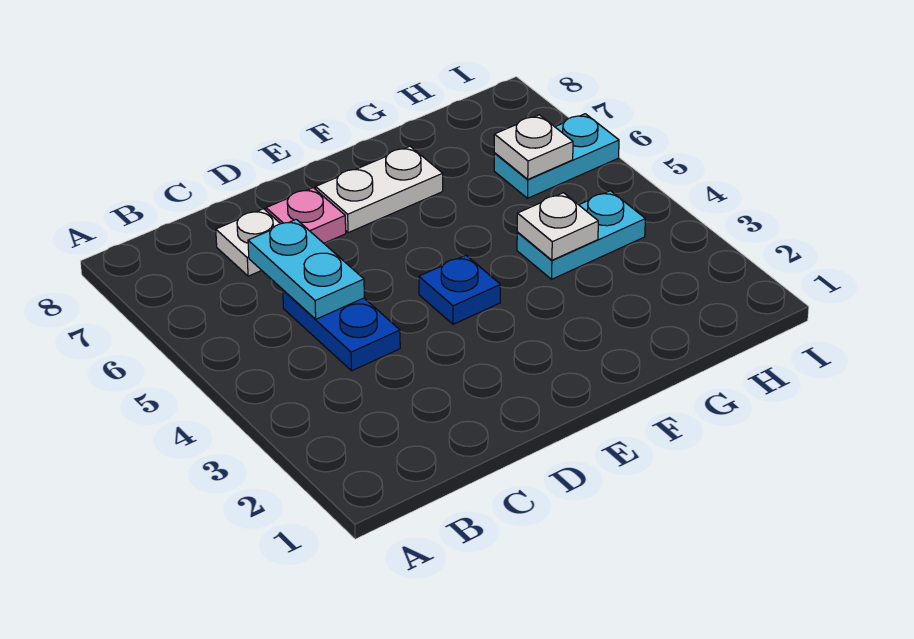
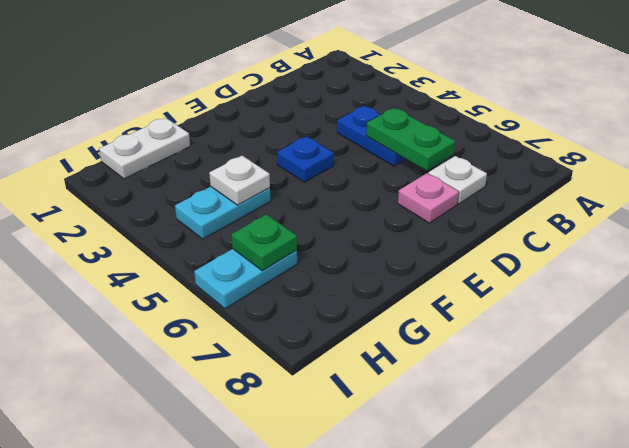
cyan 1x2 plate [248,219,364,319] -> green 1x2 plate [366,108,455,171]
white 1x2 plate [316,146,443,233] -> white 1x2 plate moved to [99,118,190,179]
white 1x1 plate [494,115,573,179] -> green 1x1 plate [231,214,297,271]

